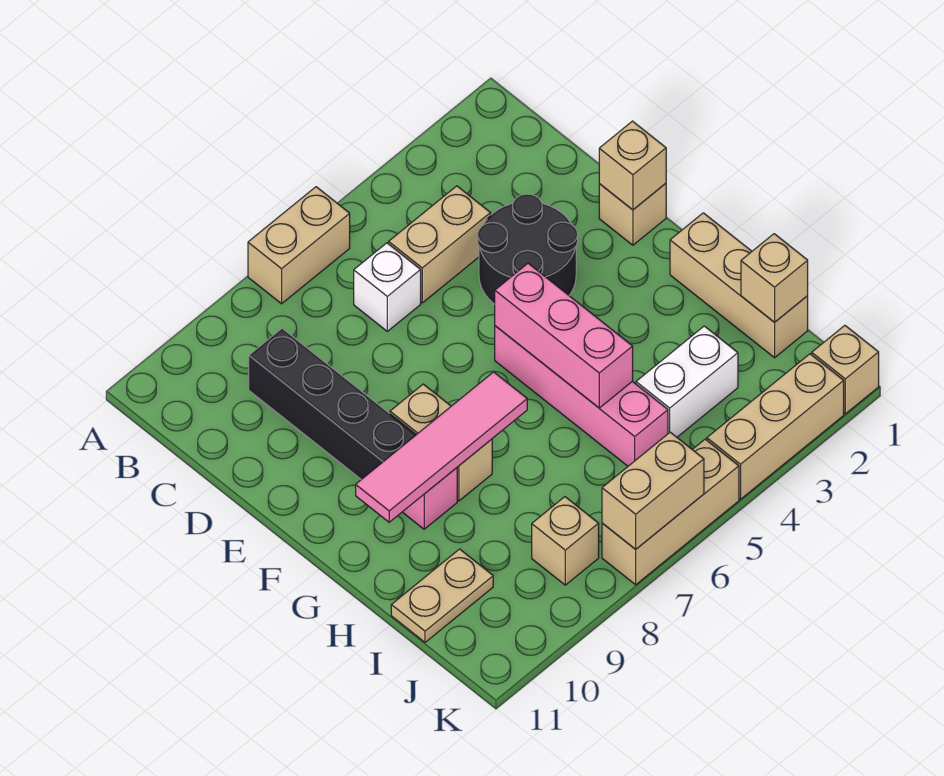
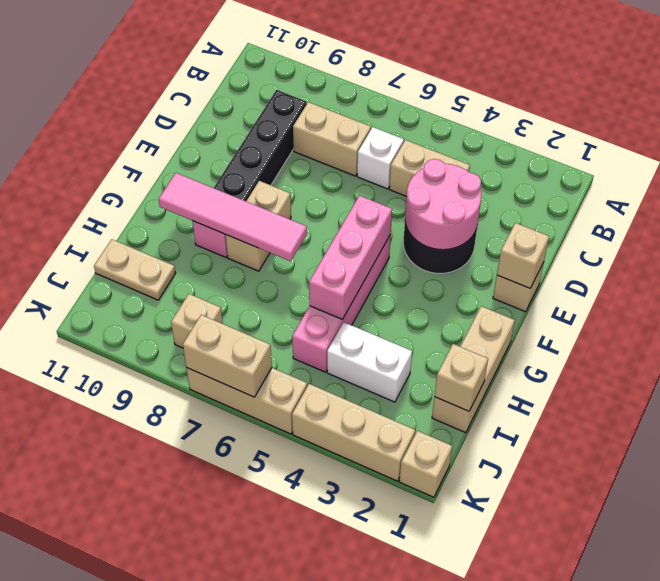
tan 1x2 brick [248,187,350,304] -> tan 1x2 brick moved to [293,102,371,176]
none -> pink 2x2 round brick [405,159,481,250]

